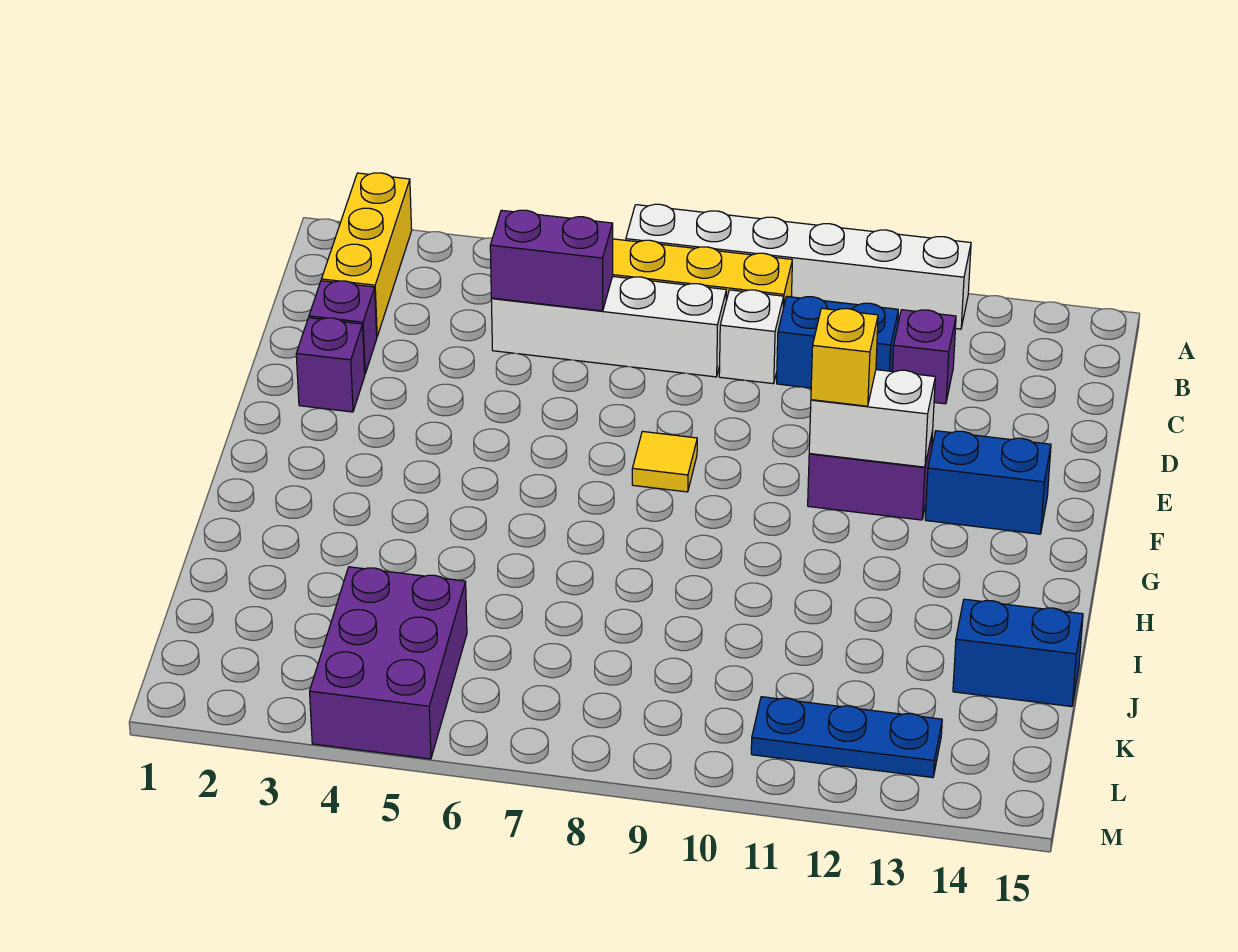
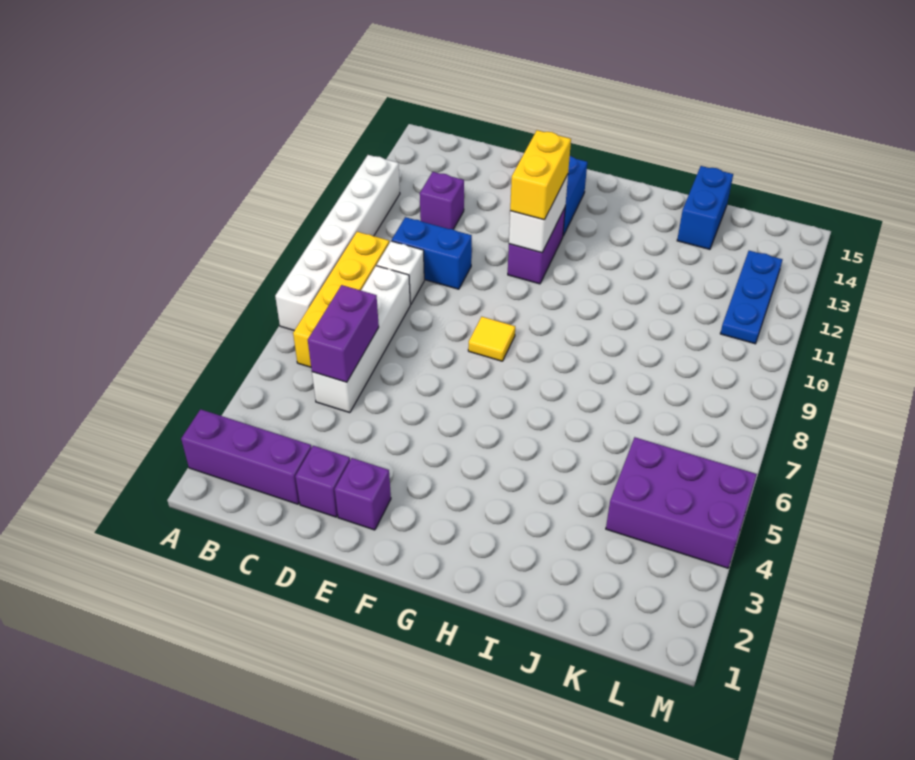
yellow 1x3 brick [321,173,412,336] -> purple 1x3 brick [181,409,312,504]
blue 1x2 brick [777,297,898,388] -> blue 1x2 brick turned to [392,217,472,289]
yellow 1x1 brick [811,308,878,406] -> yellow 1x2 brick [510,130,571,220]

